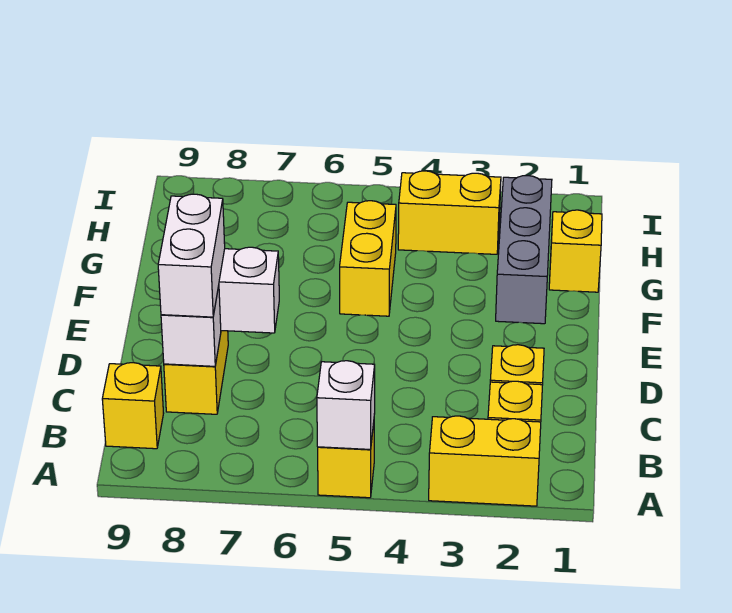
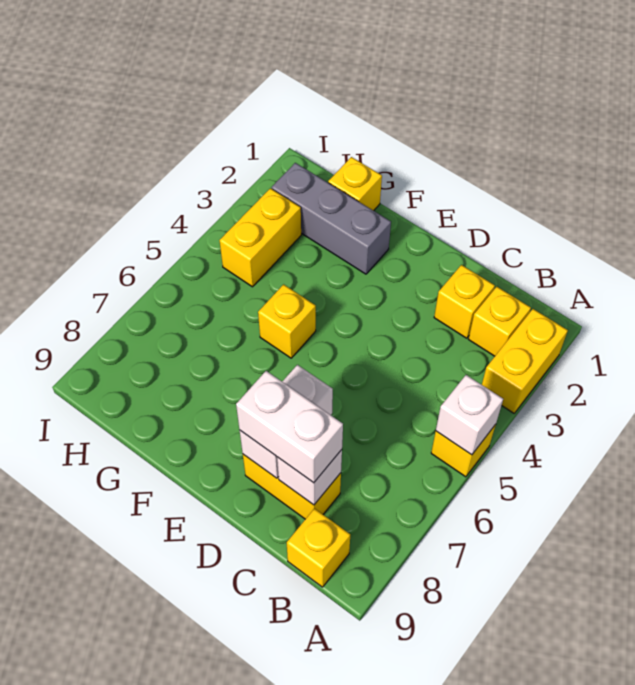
yellow 1x2 brick [340,201,396,316] -> yellow 1x1 brick [258,284,316,358]

